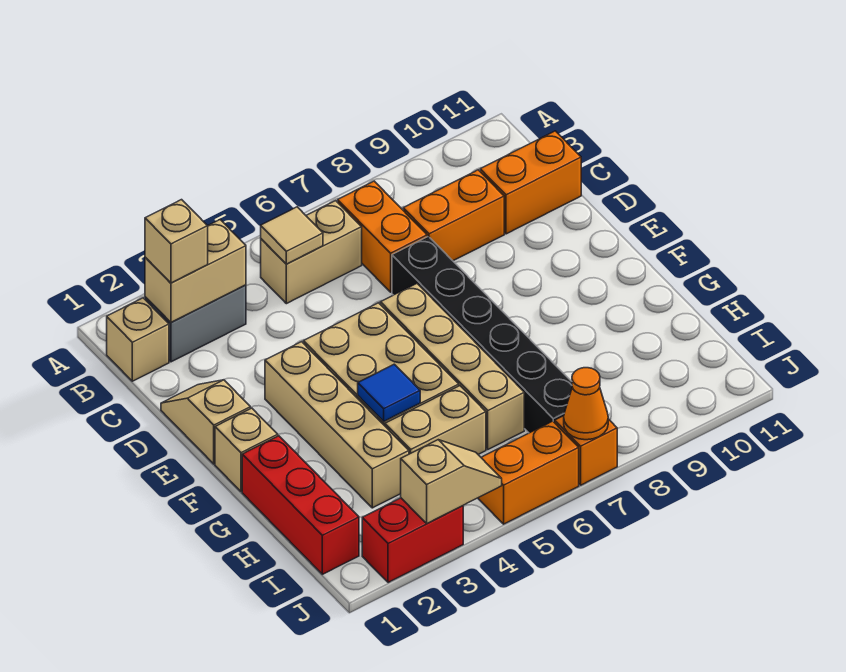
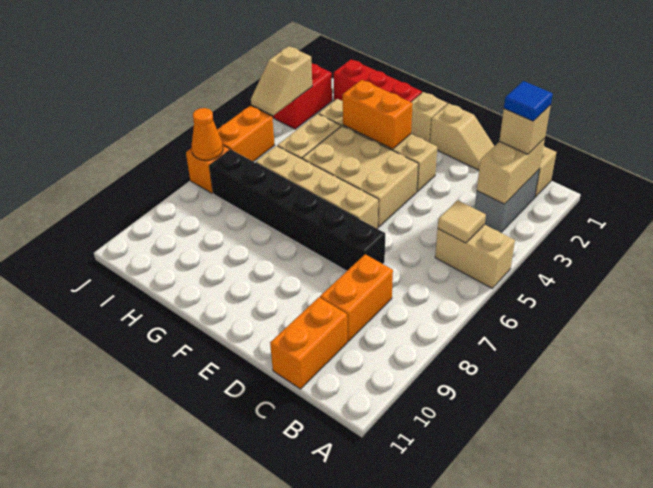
tan 1x2 brick [261,201,362,304] -> tan 1x2 brick turned to [435,224,515,288]
orange 1x2 brick [338,181,427,292] -> orange 1x2 brick moved to [343,80,413,149]
blue 1x1 tile [358,364,420,422] -> blue 1x1 tile moved to [504,81,553,121]

